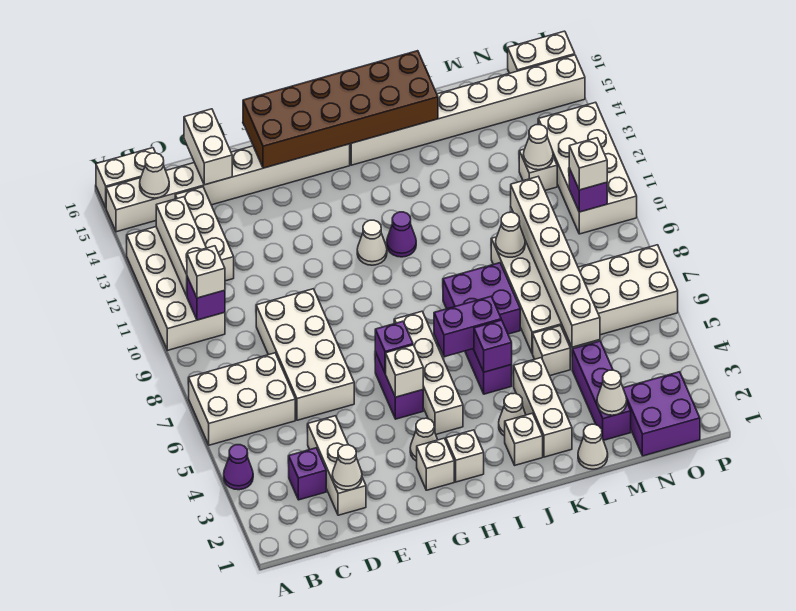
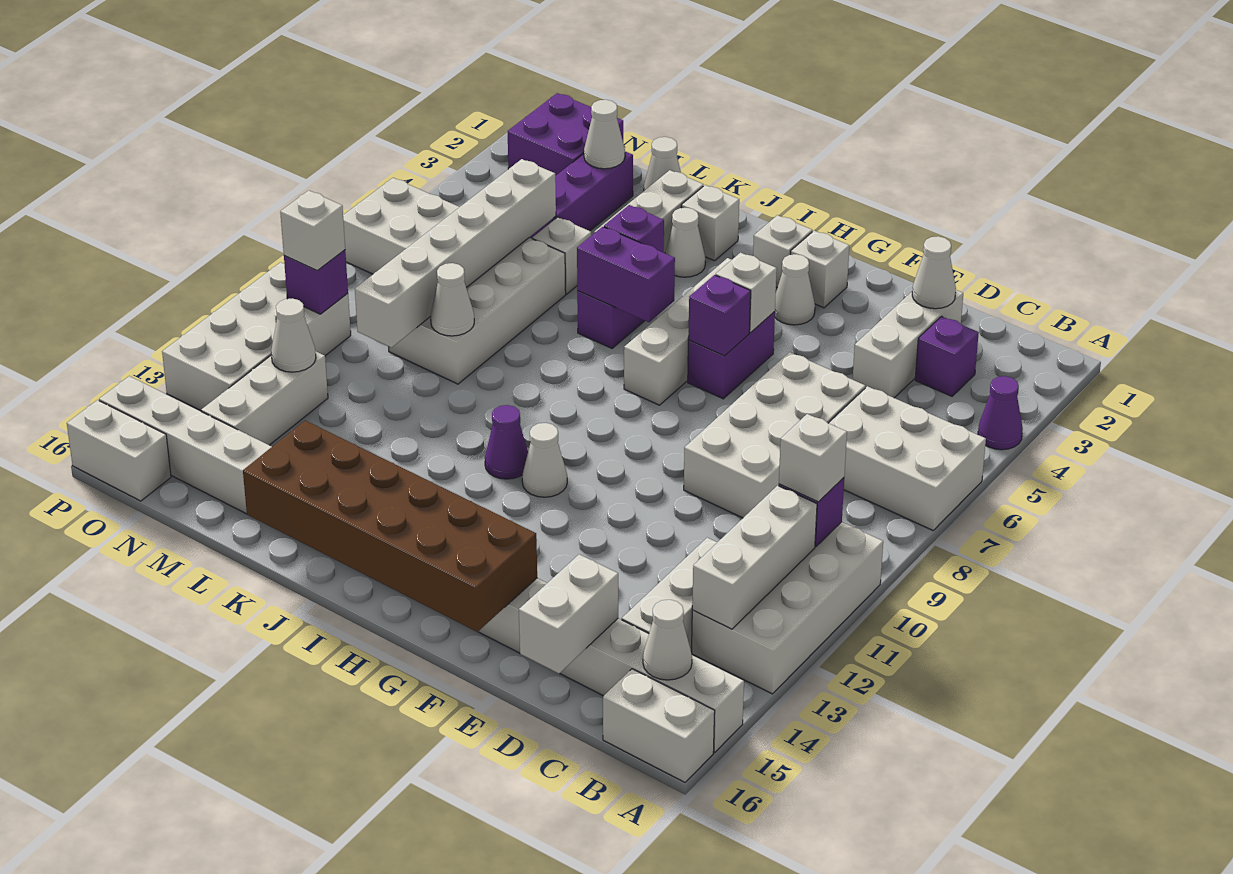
purple 2x2 brick [443,263,520,334] -> none
white 1x1 brick [519,149,557,190] -> white 1x3 brick [201,351,328,445]

